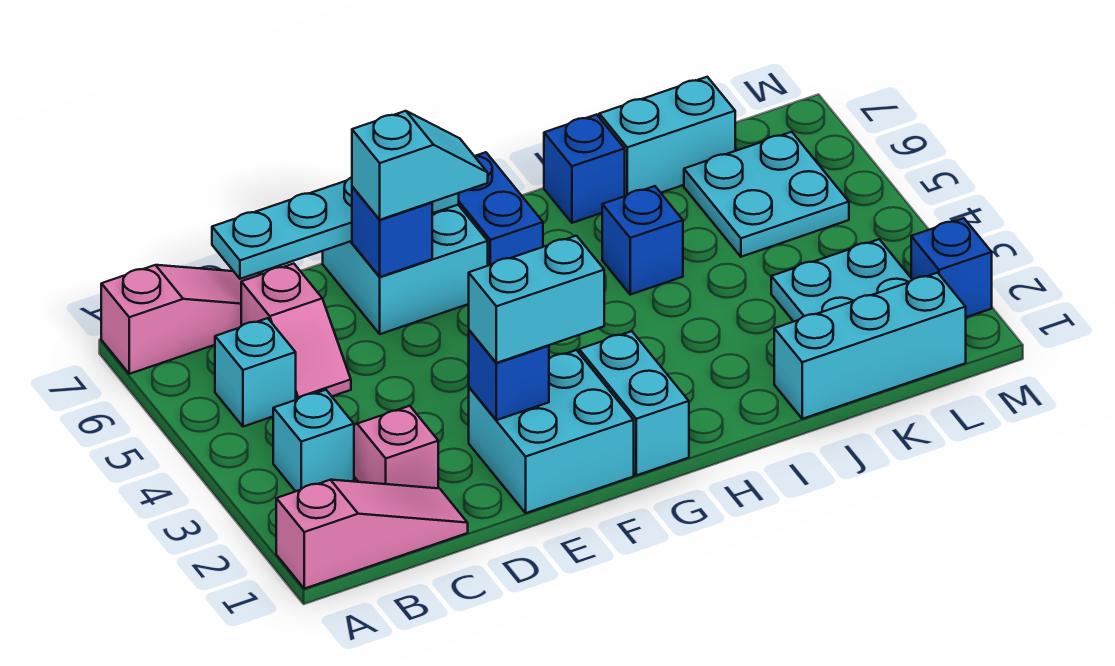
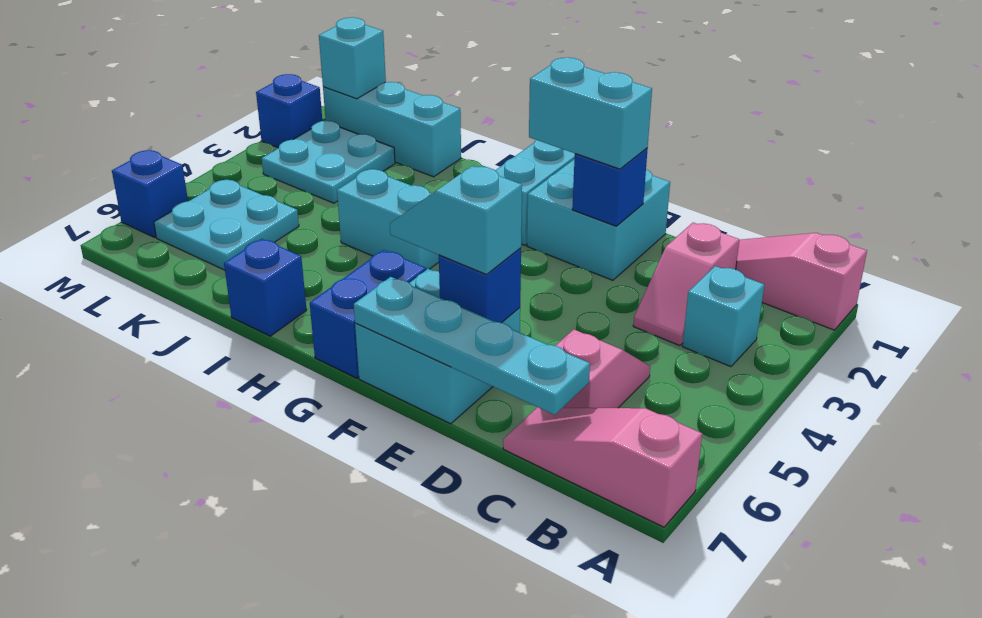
cyan 1x1 brick [215,318,296,427] -> cyan 1x1 brick moved to [319,17,386,99]
blue 1x1 brick [602,186,683,294] -> blue 1x1 brick moved to [112,150,188,237]
cyan 1x2 brick [599,77,735,196] -> cyan 1x2 brick moved to [337,169,439,270]

